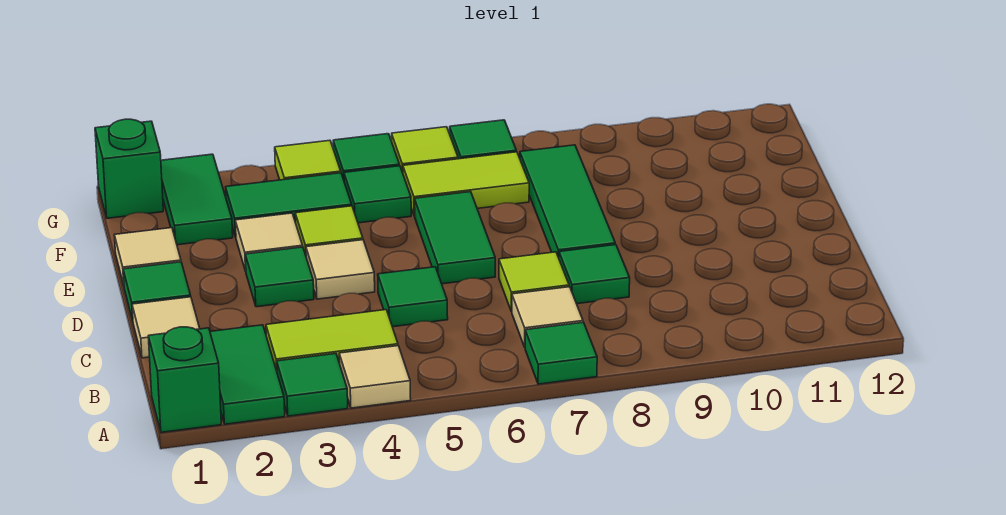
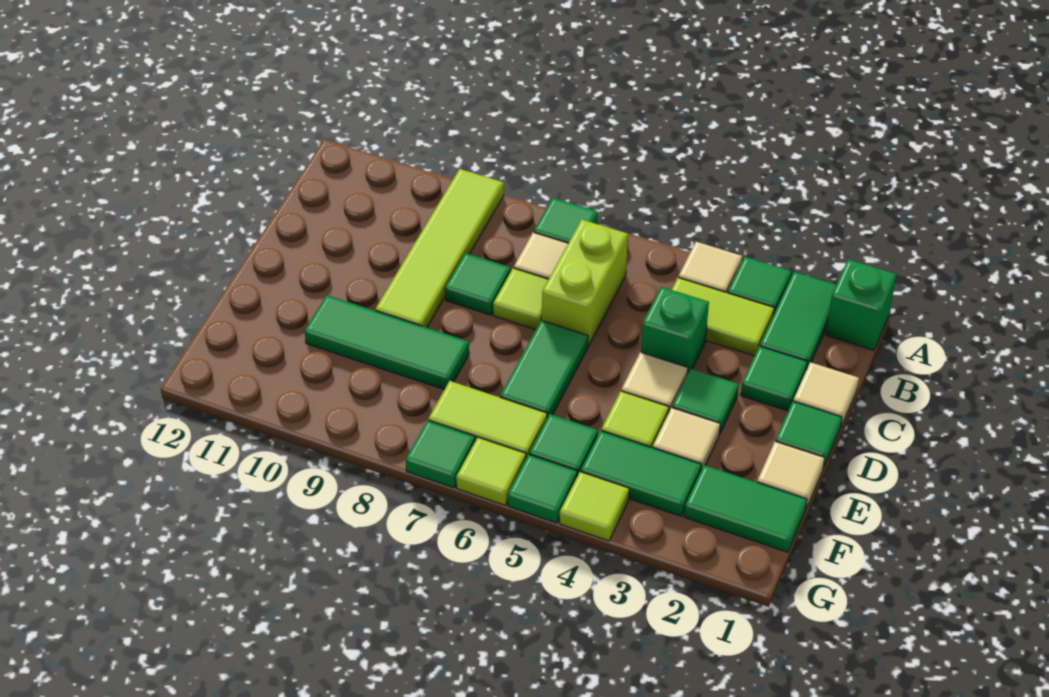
none -> lime 1x4 tile [375,169,504,328]
none -> lime 1x2 brick [542,219,628,346]
green 1x1 tile [378,267,448,327] -> green 1x1 tile moved to [741,346,808,411]
green 1x3 tile [520,145,615,258] -> green 1x3 tile turned to [305,295,469,390]
green 1x2 tile [161,154,233,245] -> green 1x2 tile turned to [684,465,807,552]
green 1x1 brick [95,119,163,218] -> green 1x1 brick moved to [641,287,709,374]

